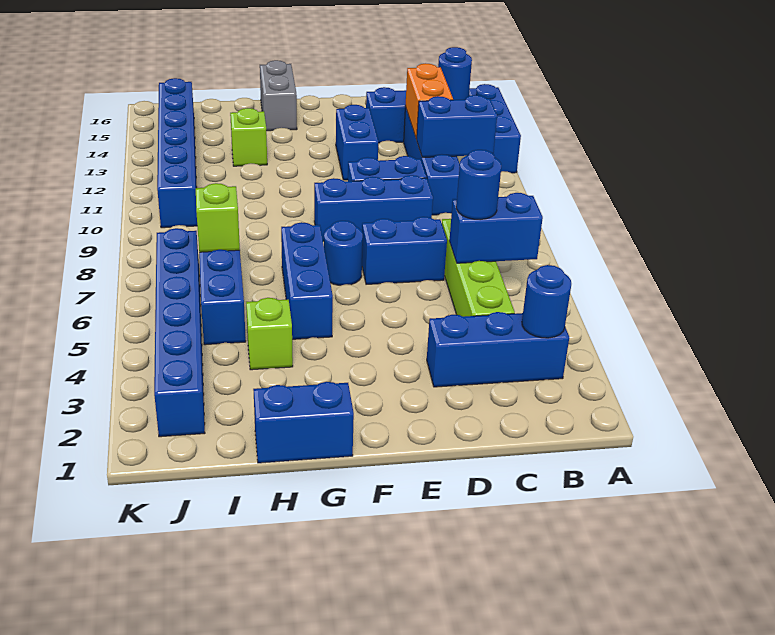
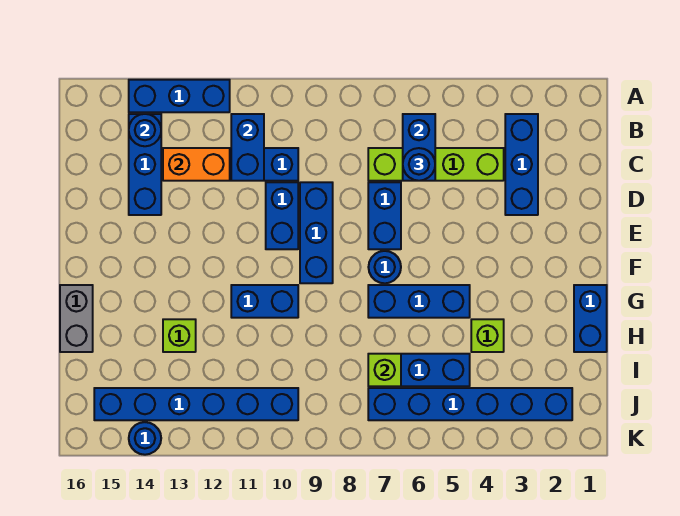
blue 1x1 round brick [522,265,571,338] -> blue 1x1 round brick moved to [129,422,161,455]
blue 1x2 brick [336,105,378,180] -> blue 1x2 brick moved to [231,285,298,318]
grey 1x2 brick [260,60,297,131] -> grey 1x2 brick turned to [60,285,93,352]

